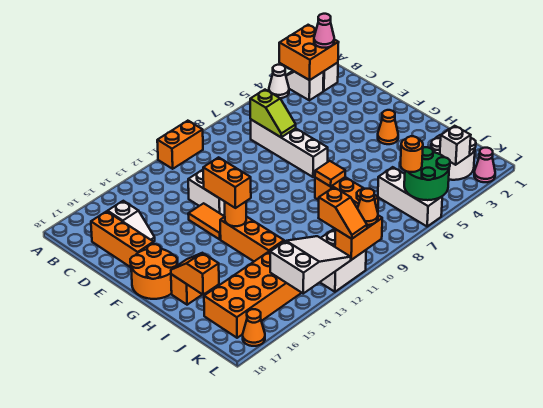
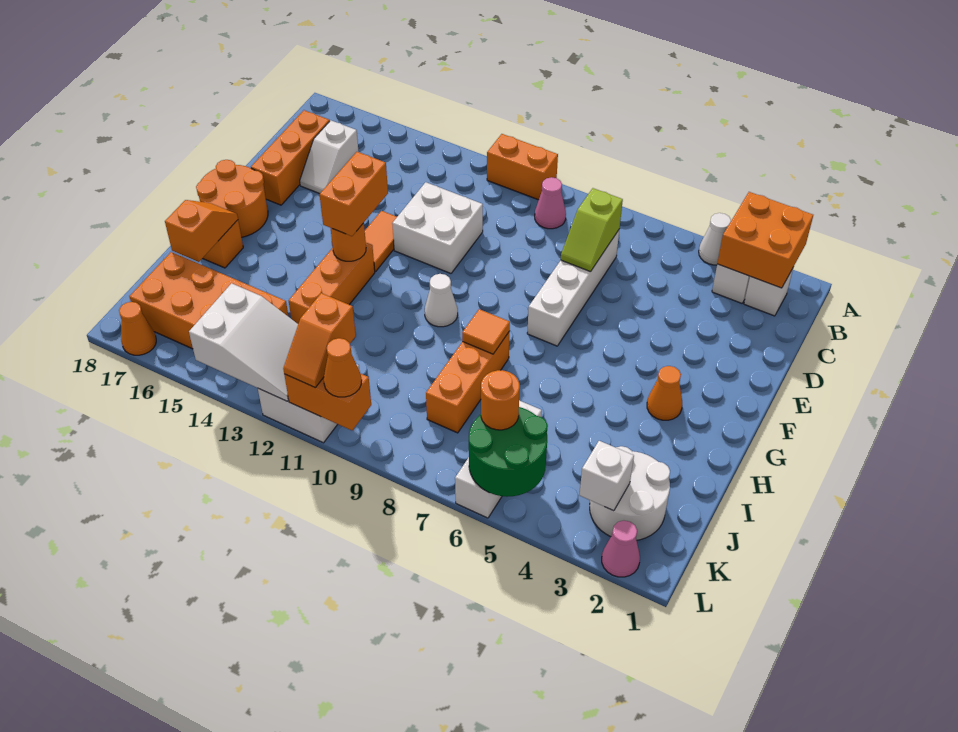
pink 1x1 cone [314,14,334,48] -> pink 1x1 cone moved to [535,177,566,229]
none -> white 1x1 cone [425,274,458,327]

